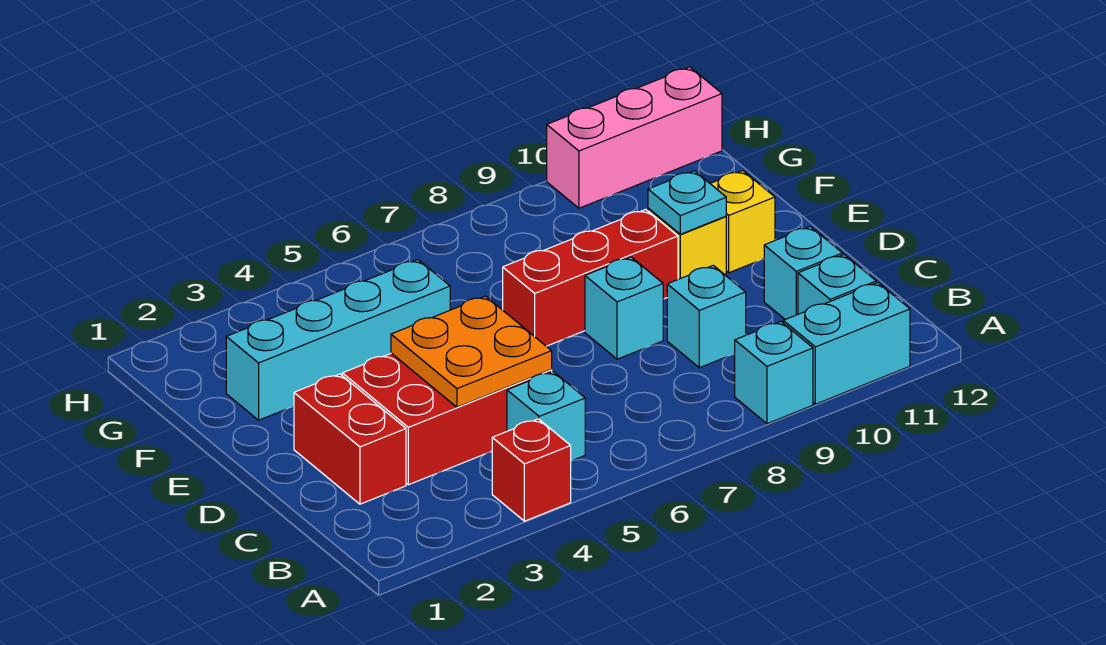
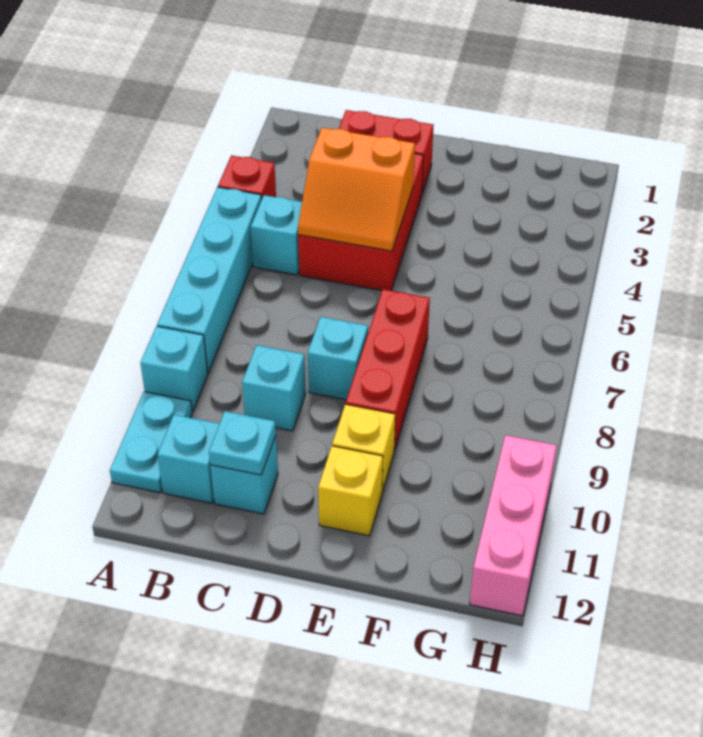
cyan 1x2 brick [783,282,910,404] -> cyan 1x2 plate [110,392,192,493]
orange 2x2 plate [391,296,552,407] -> orange 2x2 slope [298,128,415,251]
cyan 1x1 plate [648,171,726,234] -> cyan 1x1 plate moved to [209,411,276,475]
cyan 1x4 brick [226,260,450,420] -> cyan 1x4 brick moved to [157,187,262,373]

